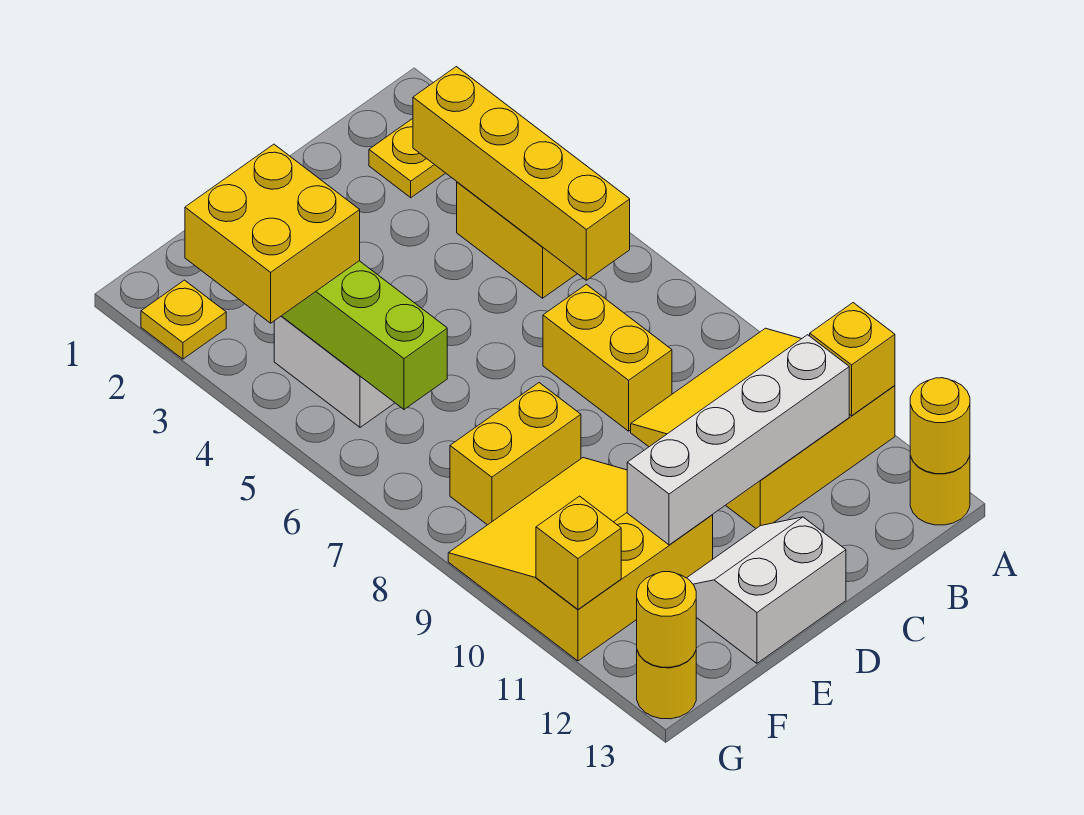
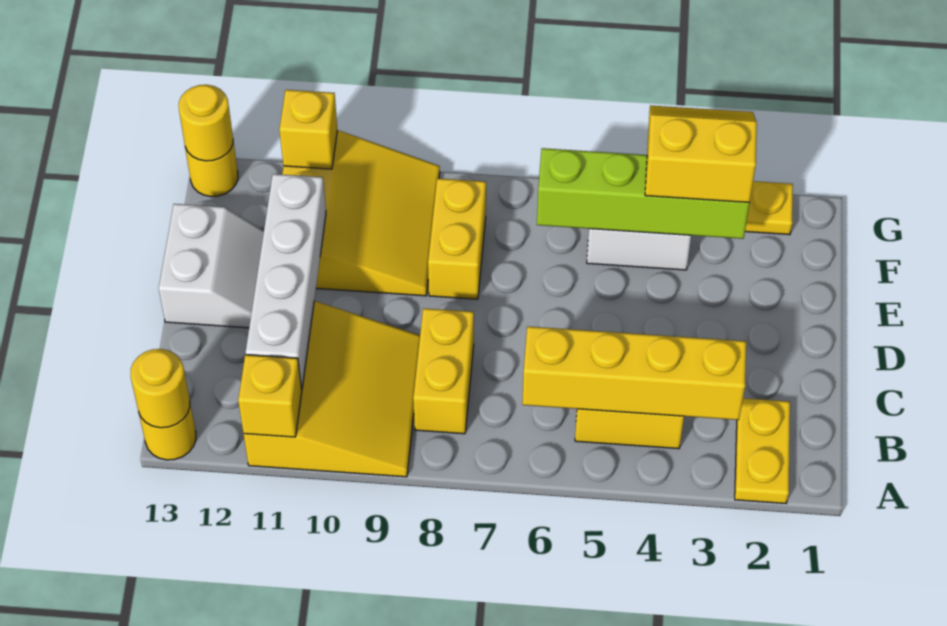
yellow 1x2 brick [543,284,672,431] -> yellow 1x2 brick turned to [413,308,474,434]
yellow 2x2 brick [185,144,360,323] -> yellow 2x2 slope [645,105,757,203]

